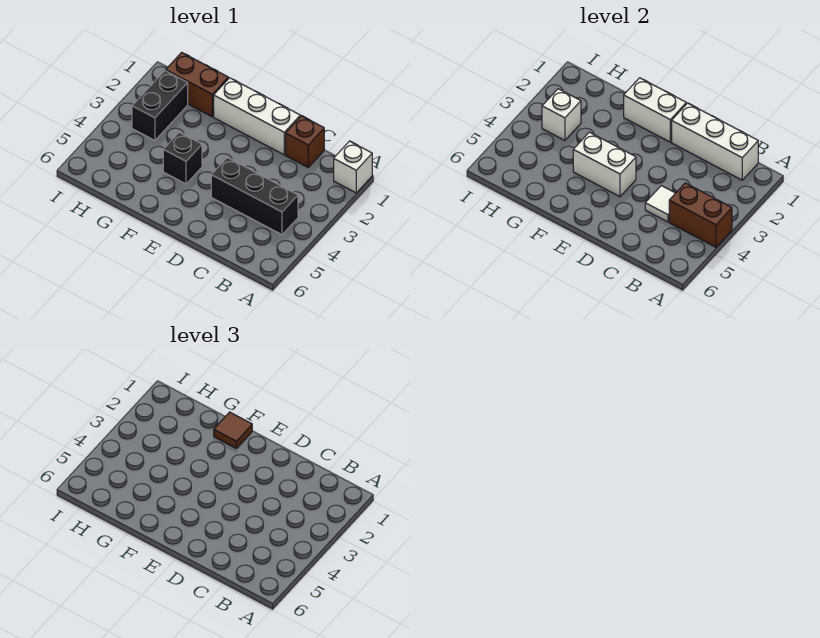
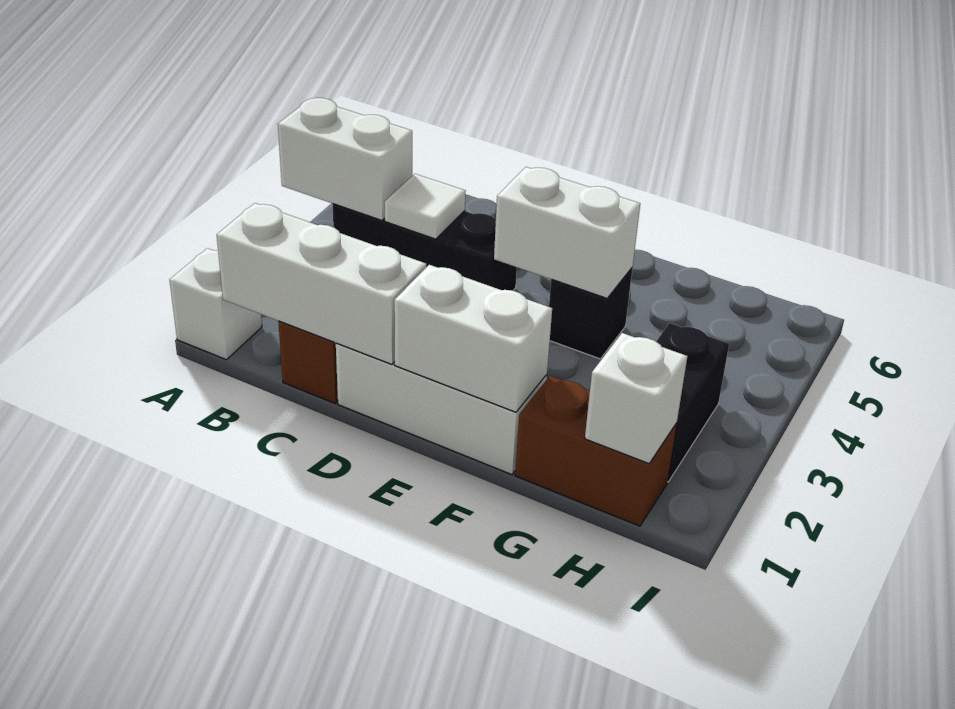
brown 1x2 brick [669,183,732,247] -> white 1x2 brick [278,98,412,220]
brown 1x1 tile [214,412,252,448] -> none
white 1x1 brick [542,89,581,140] -> white 1x1 brick moved to [585,333,687,463]

